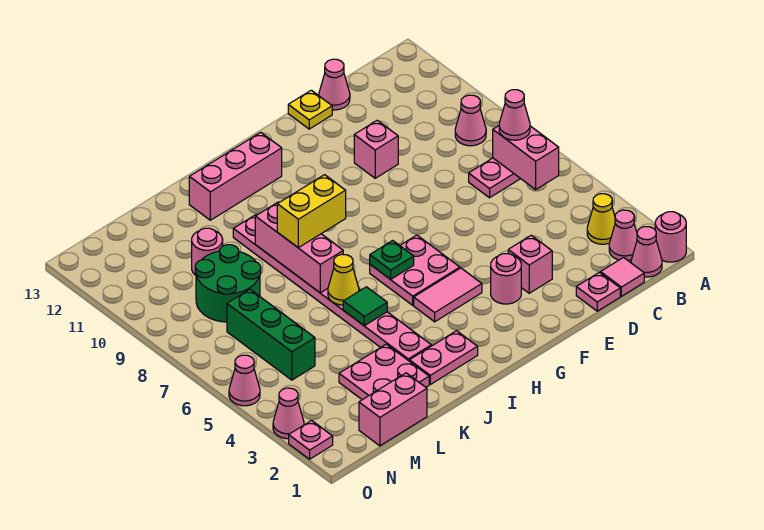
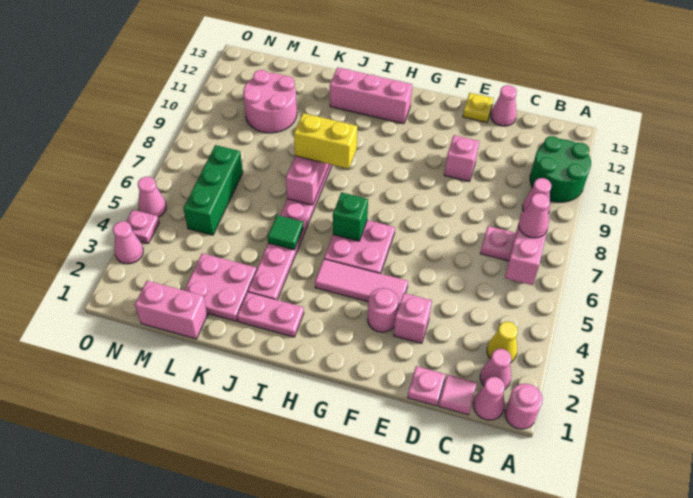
pink 1x2 tile [414,268,482,322] -> pink 1x3 tile [315,259,408,310]
green 1x1 plate [370,241,414,279] -> green 1x1 brick [333,192,368,241]
yellow 1x1 cone [328,254,359,305] -> none
green 2x2 round brick [195,245,261,322] -> green 2x2 round brick moved to [530,136,591,202]
pink 1x1 round brick [192,228,223,275] -> pink 2x2 round brick [243,70,297,133]
pink 1x1 plate [289,421,333,459] -> pink 1x1 plate moved to [126,210,159,244]

